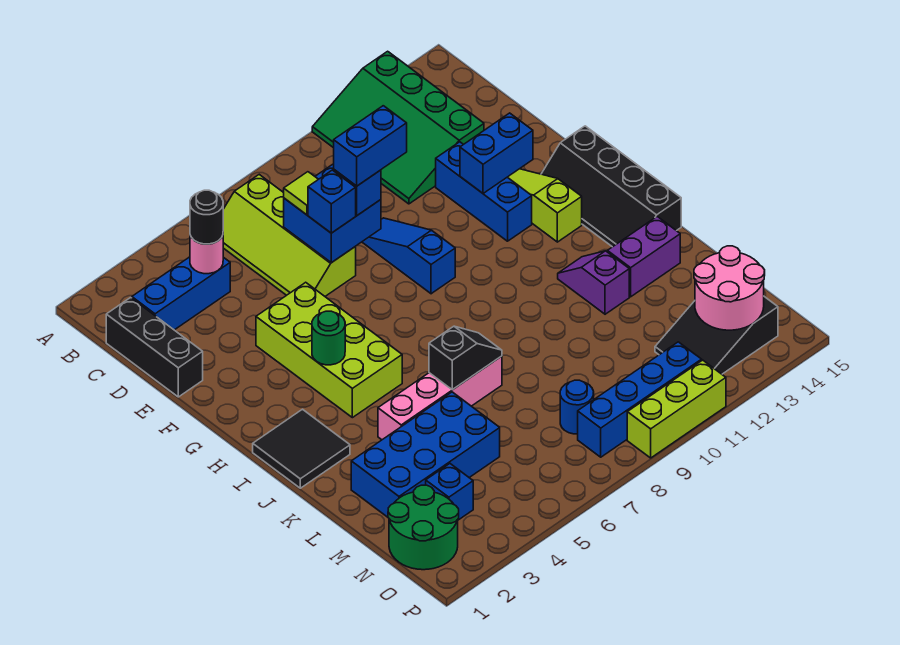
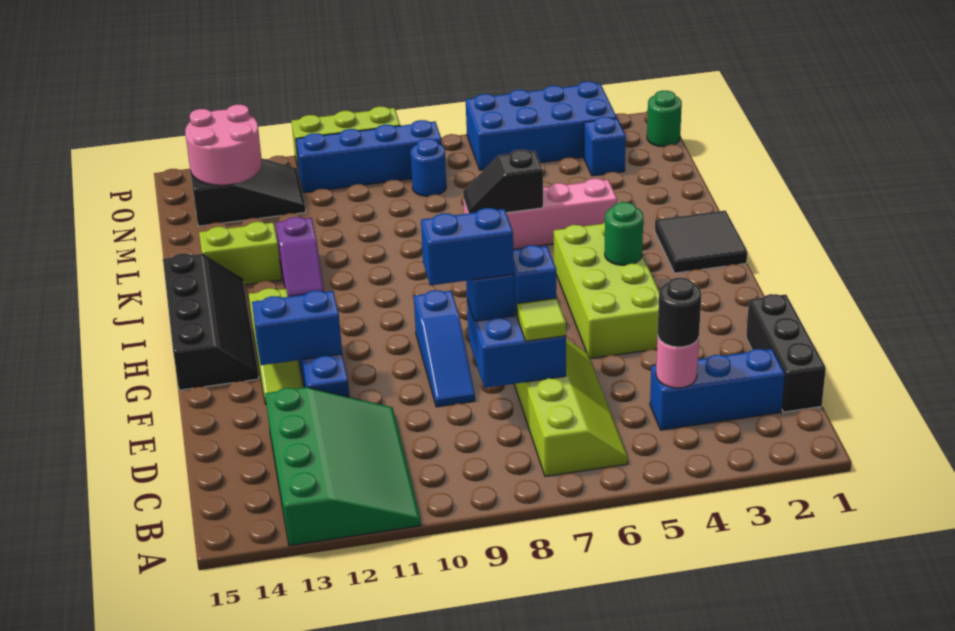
purple 1x2 brick [607,217,680,297] -> lime 1x2 brick [199,222,282,285]
blue 2x4 brick [351,392,500,517] -> blue 2x4 brick moved to [466,81,617,170]
green 2x2 round brick [388,485,459,570] -> green 1x1 round brick [647,91,682,147]

